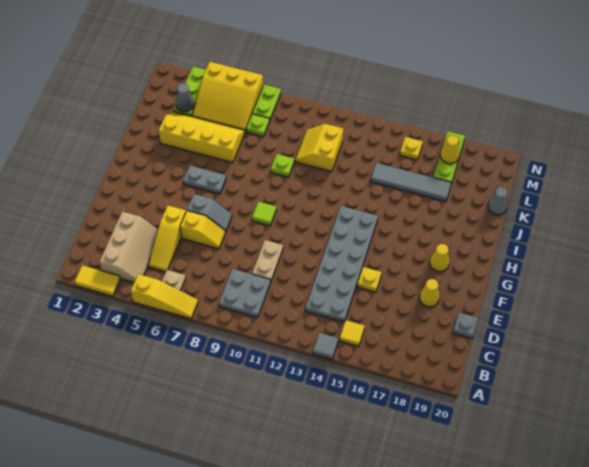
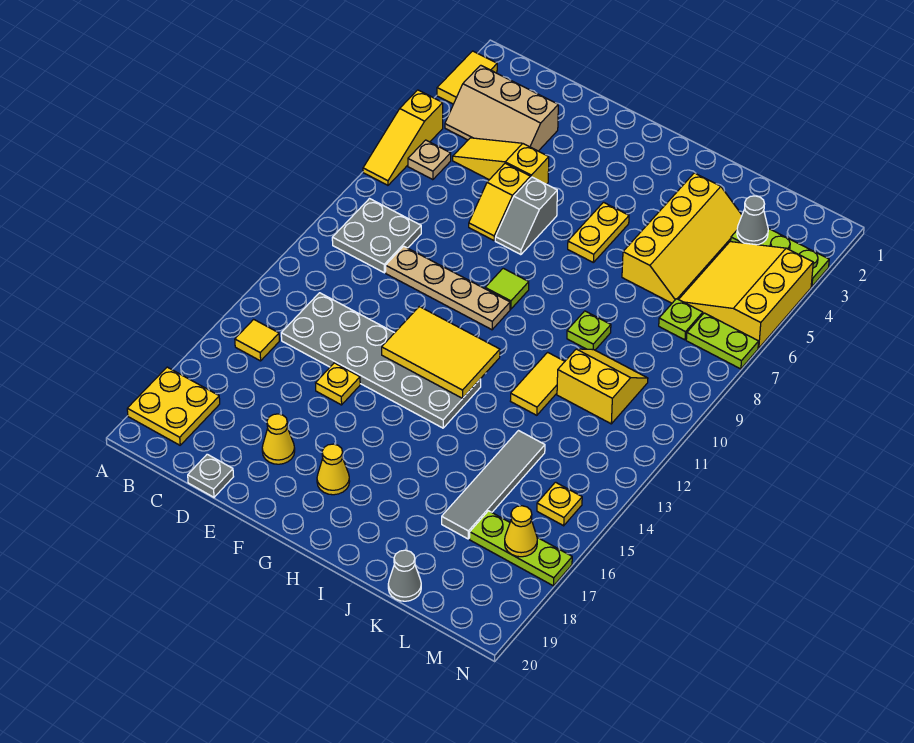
grey 1x1 tile [313,333,338,359] -> none
none -> yellow 2x2 plate [127,367,220,445]
tan 1x2 plate [252,240,283,281] -> tan 1x4 plate [386,246,510,330]
none -> yellow 2x3 tile [382,307,500,399]
grey 1x2 plate [183,166,226,194] -> yellow 1x2 plate [568,202,629,262]
none -> yellow 1x2 tile [511,352,565,415]

